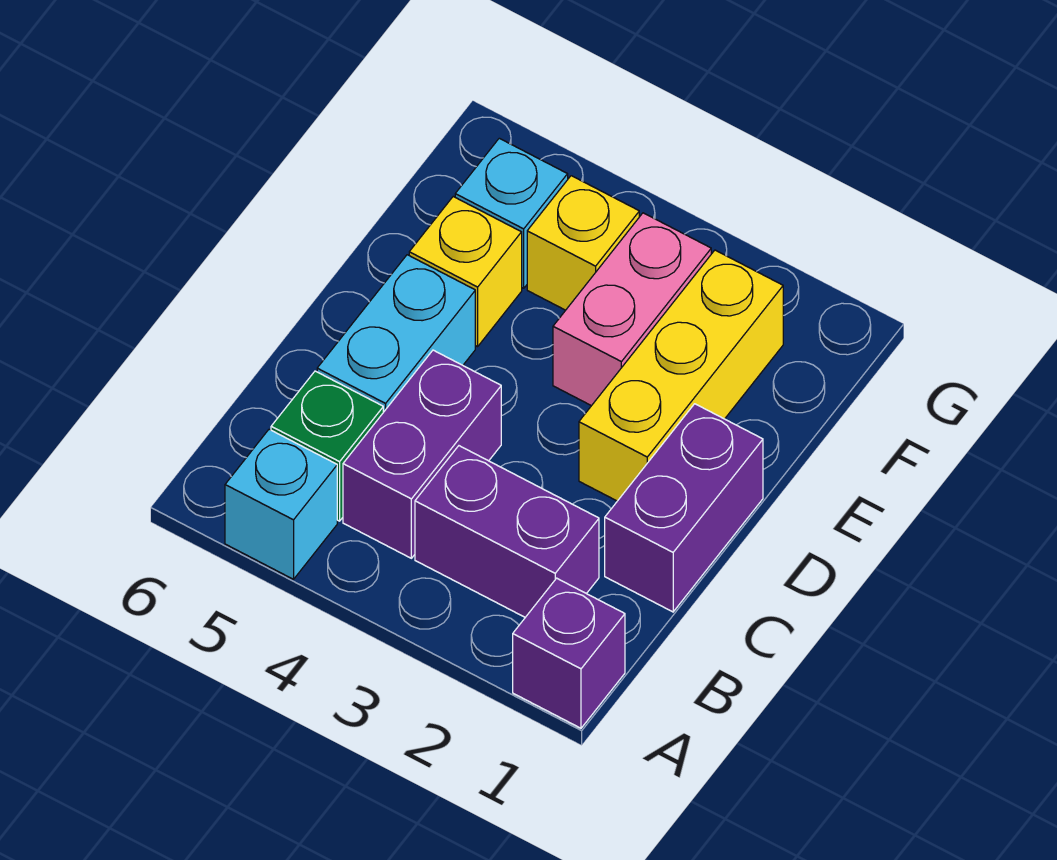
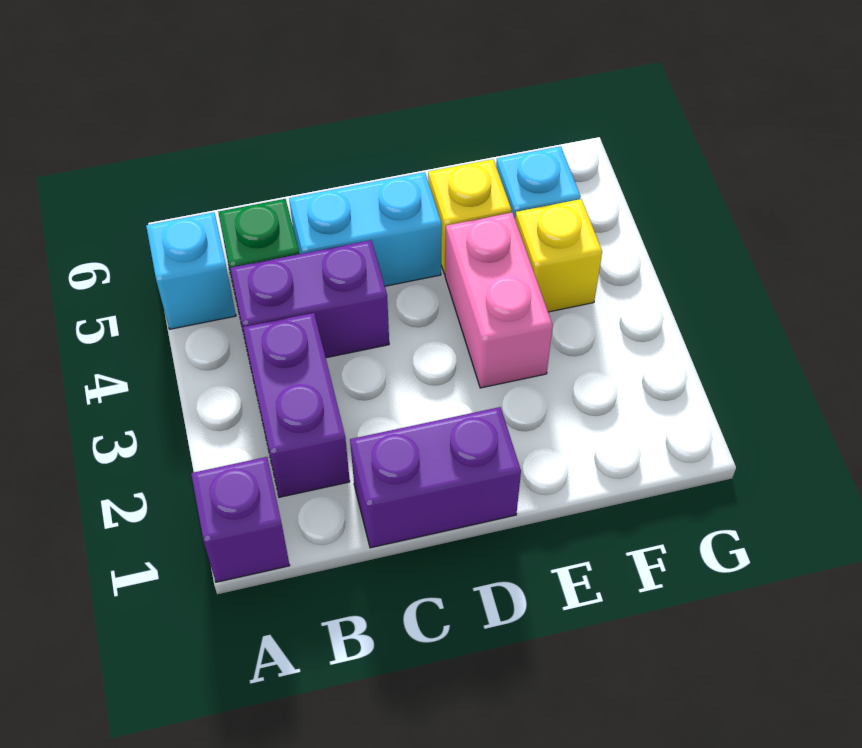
yellow 1x3 brick [579,250,783,501] -> none
pink 1x2 brick [553,213,711,406] -> pink 1x2 brick turned to [445,213,553,388]

